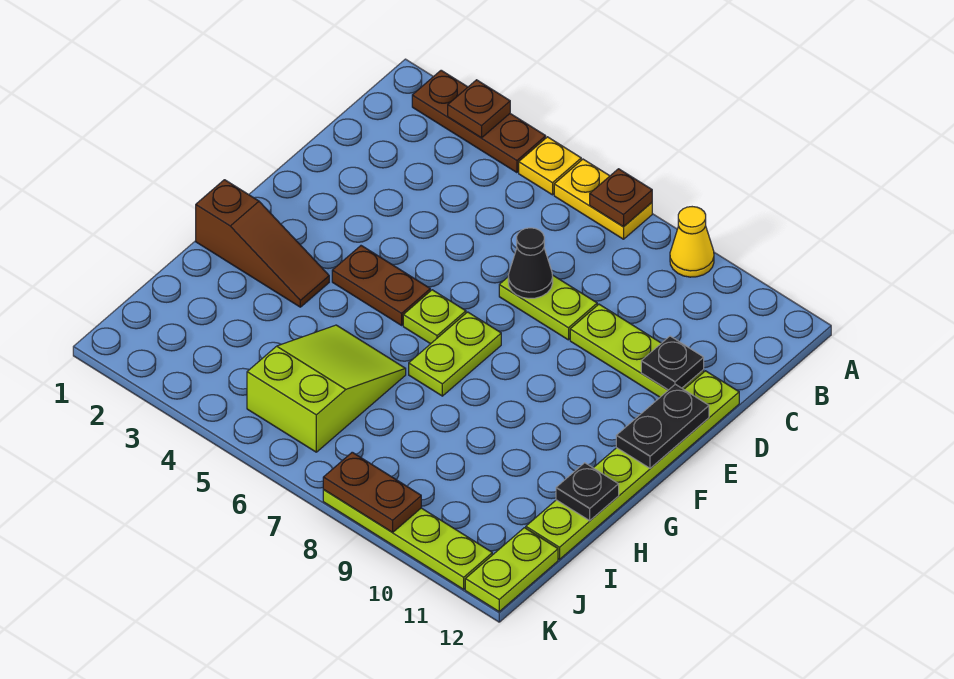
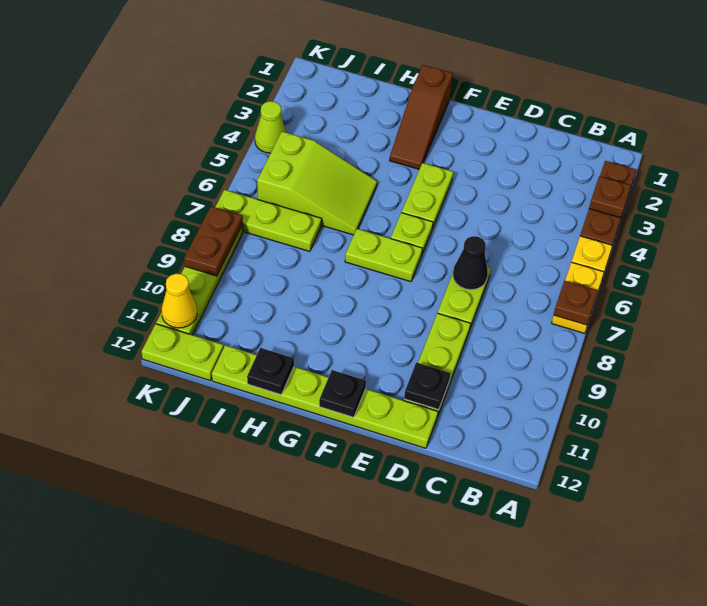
yellow 1x1 cone [670,207,714,277] -> yellow 1x1 cone moved to [161,274,197,328]
black 1x2 plate [616,384,709,468] -> black 1x1 plate [319,370,366,417]
brown 1x2 plate [332,246,430,325] -> lime 1x2 plate [402,163,453,229]
none -> lime 1x3 plate [215,190,322,251]
none -> lime 1x1 cone [255,101,286,153]

